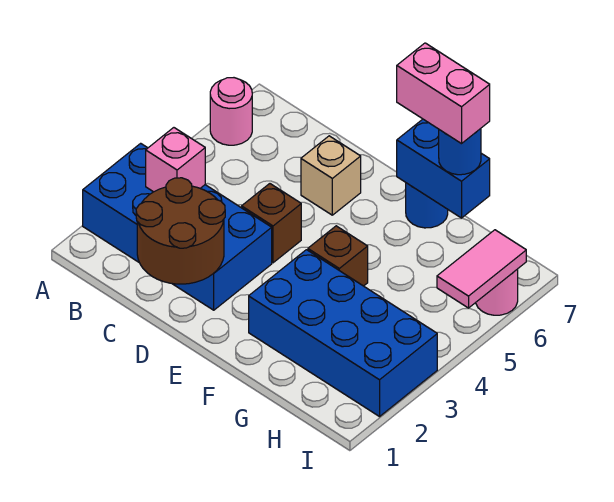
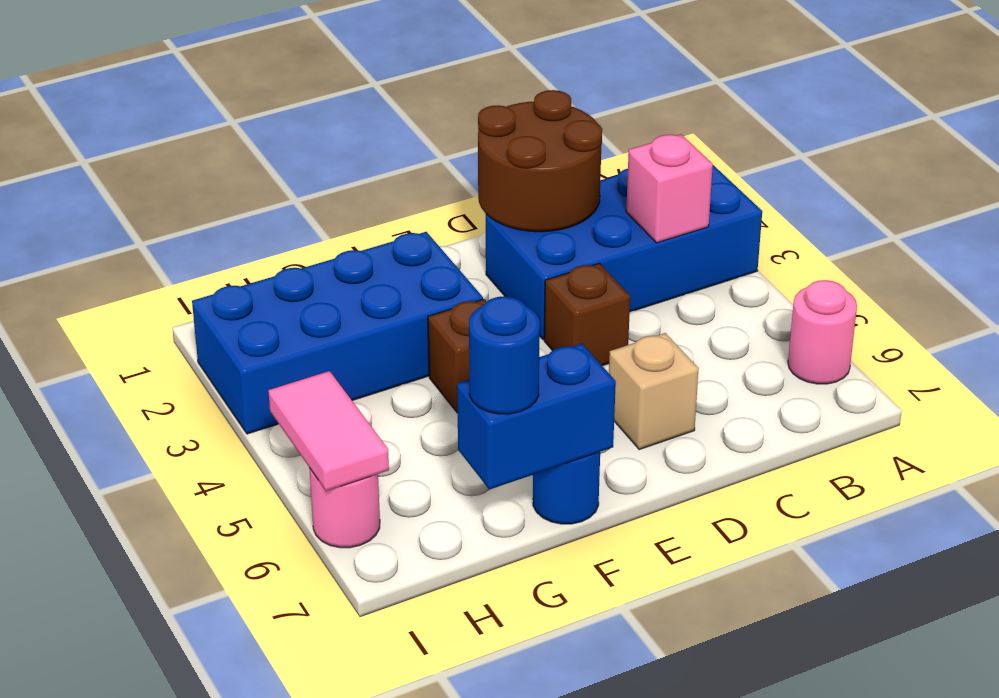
pink 1x2 brick [397,43,490,144] -> none

